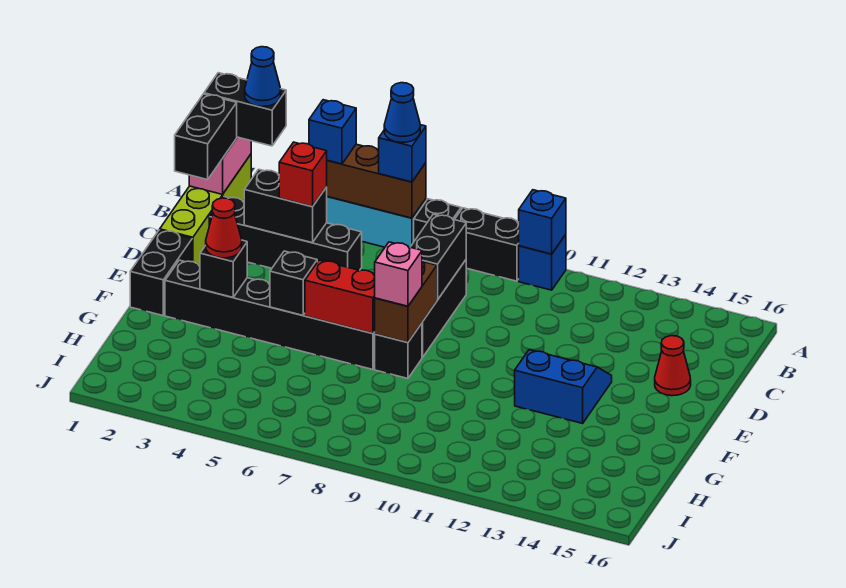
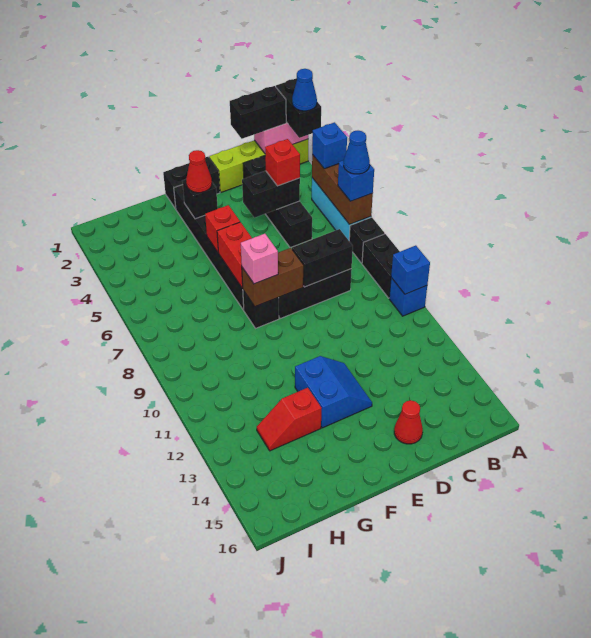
black 1x2 brick [244,169,327,243] -> black 1x2 brick turned to [242,171,300,218]
black 1x1 brick [270,251,317,315] -> red 1x1 brick [205,205,240,252]
none -> red 1x2 slope [257,388,322,451]

